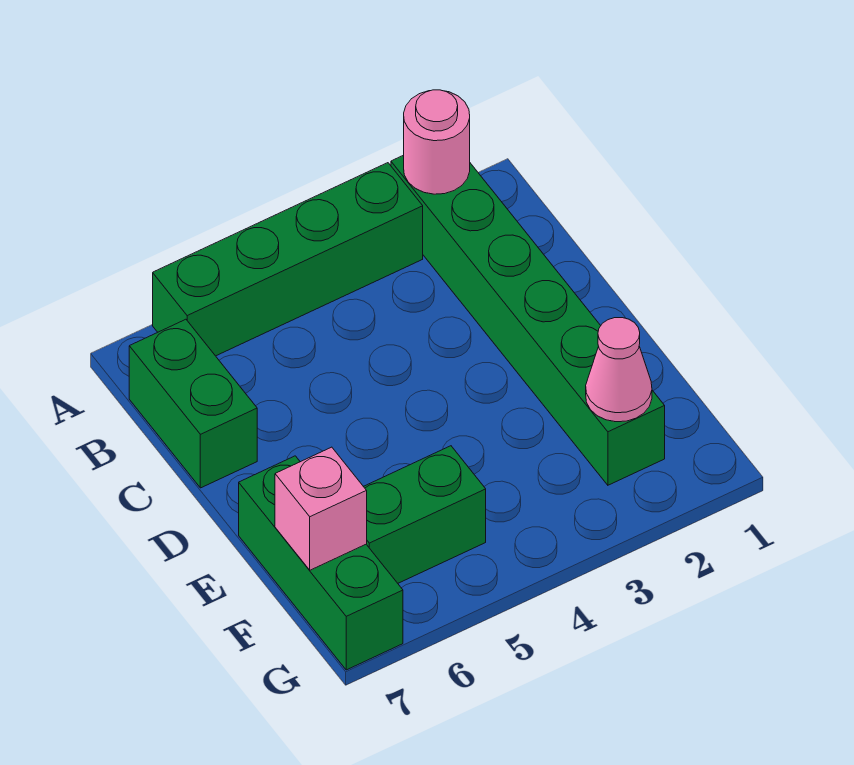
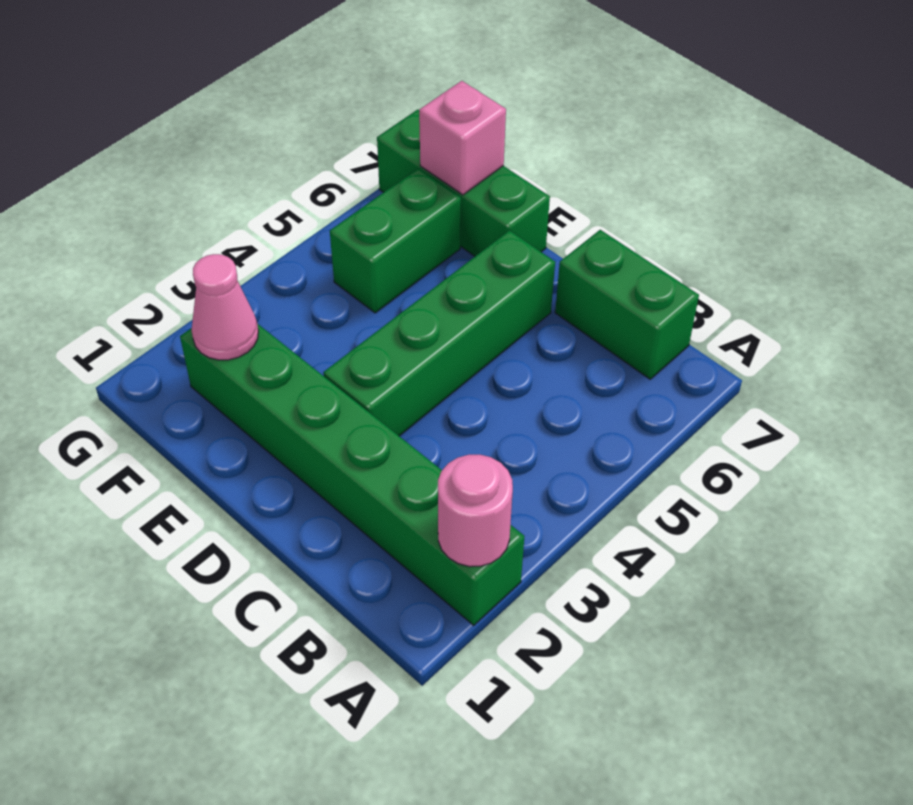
green 1x4 brick [153,163,423,356] -> green 1x4 brick moved to [323,231,555,436]

